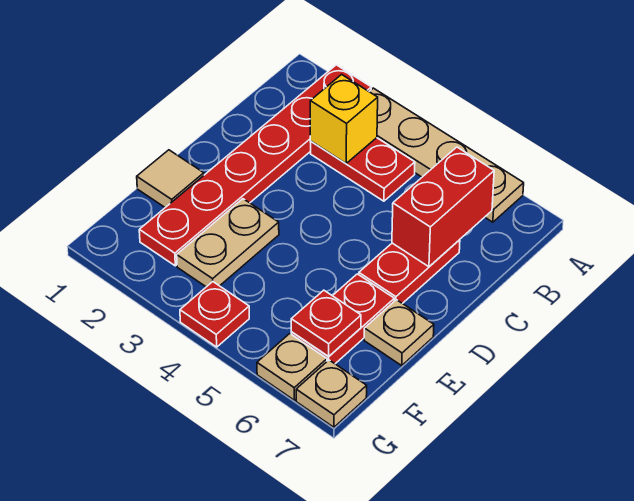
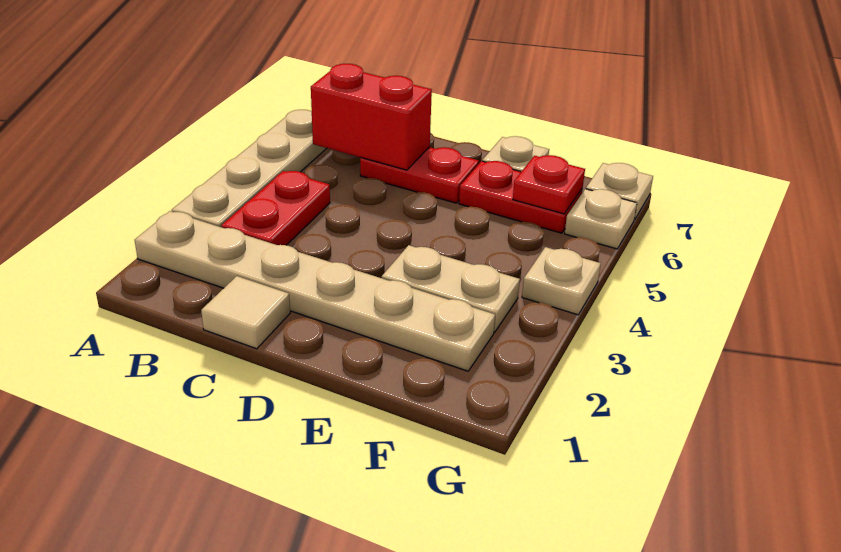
red 1x6 plate [139,65,371,266] -> tan 1x6 plate [135,211,495,371]
yellow 1x1 brick [310,75,378,163] -> none
tan 1x1 tile [137,150,204,207] -> tan 1x1 tile moved to [201,276,290,349]
red 1x1 plate [180,282,249,347] -> tan 1x1 plate [522,247,601,315]

